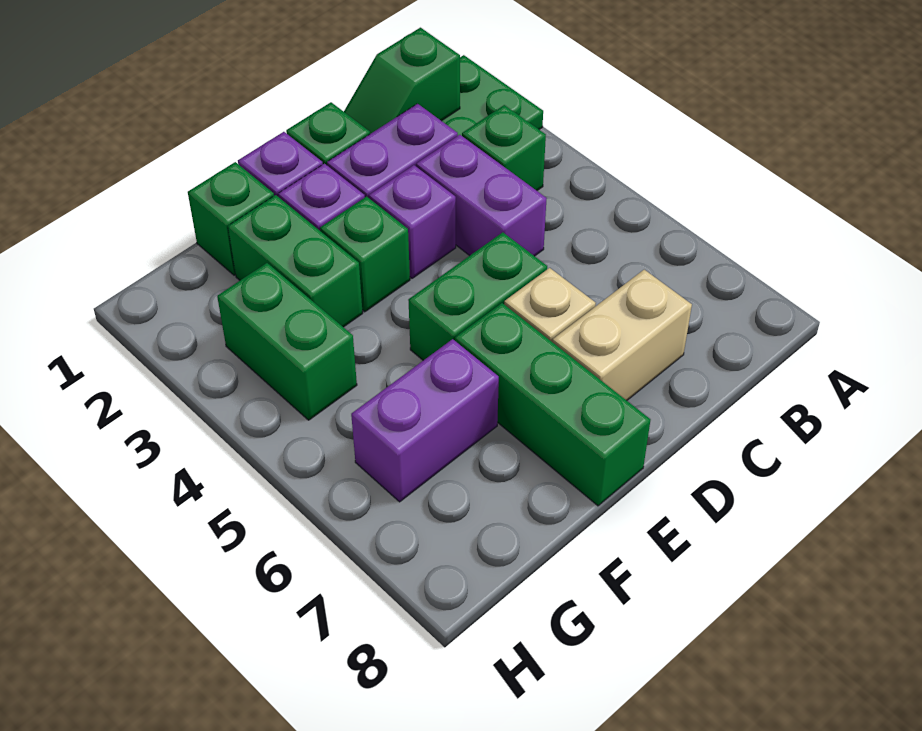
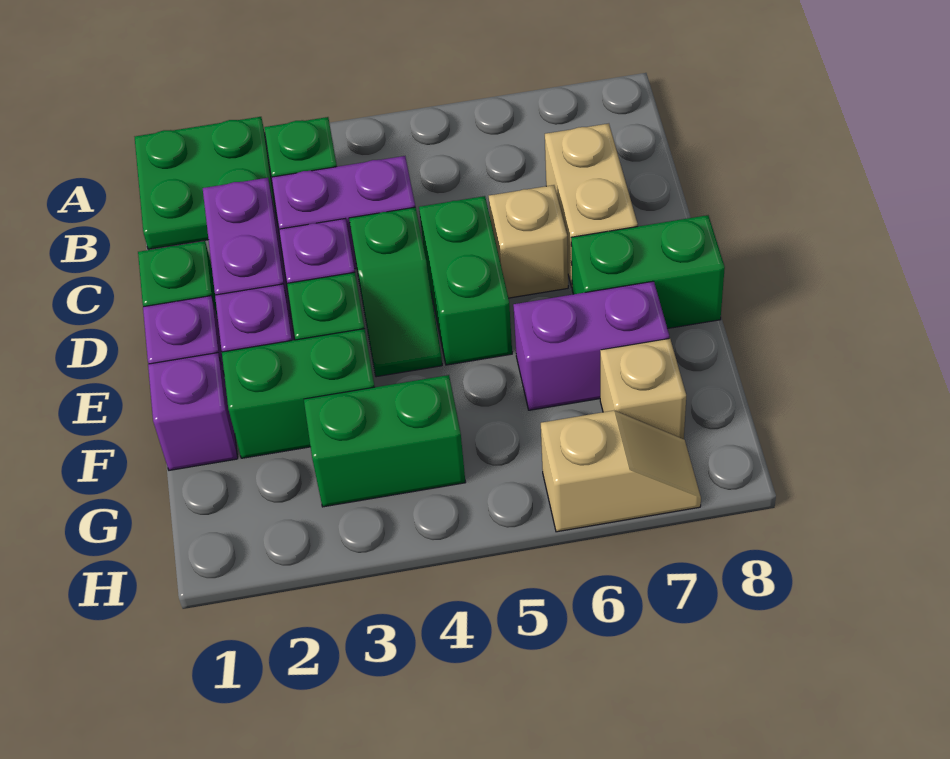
green 1x2 slope [344,28,460,134] -> green 1x2 slope moved to [349,207,442,377]
green 1x3 brick [455,303,650,506] -> green 1x2 brick [571,215,725,328]
green 1x1 brick [188,162,274,275] -> purple 1x1 brick [148,353,238,470]
purple 1x2 brick [351,339,499,502] -> purple 1x2 brick turned to [513,281,669,410]
none -> tan 1x1 brick [600,338,686,439]
none -> tan 1x2 slope [541,411,701,532]

